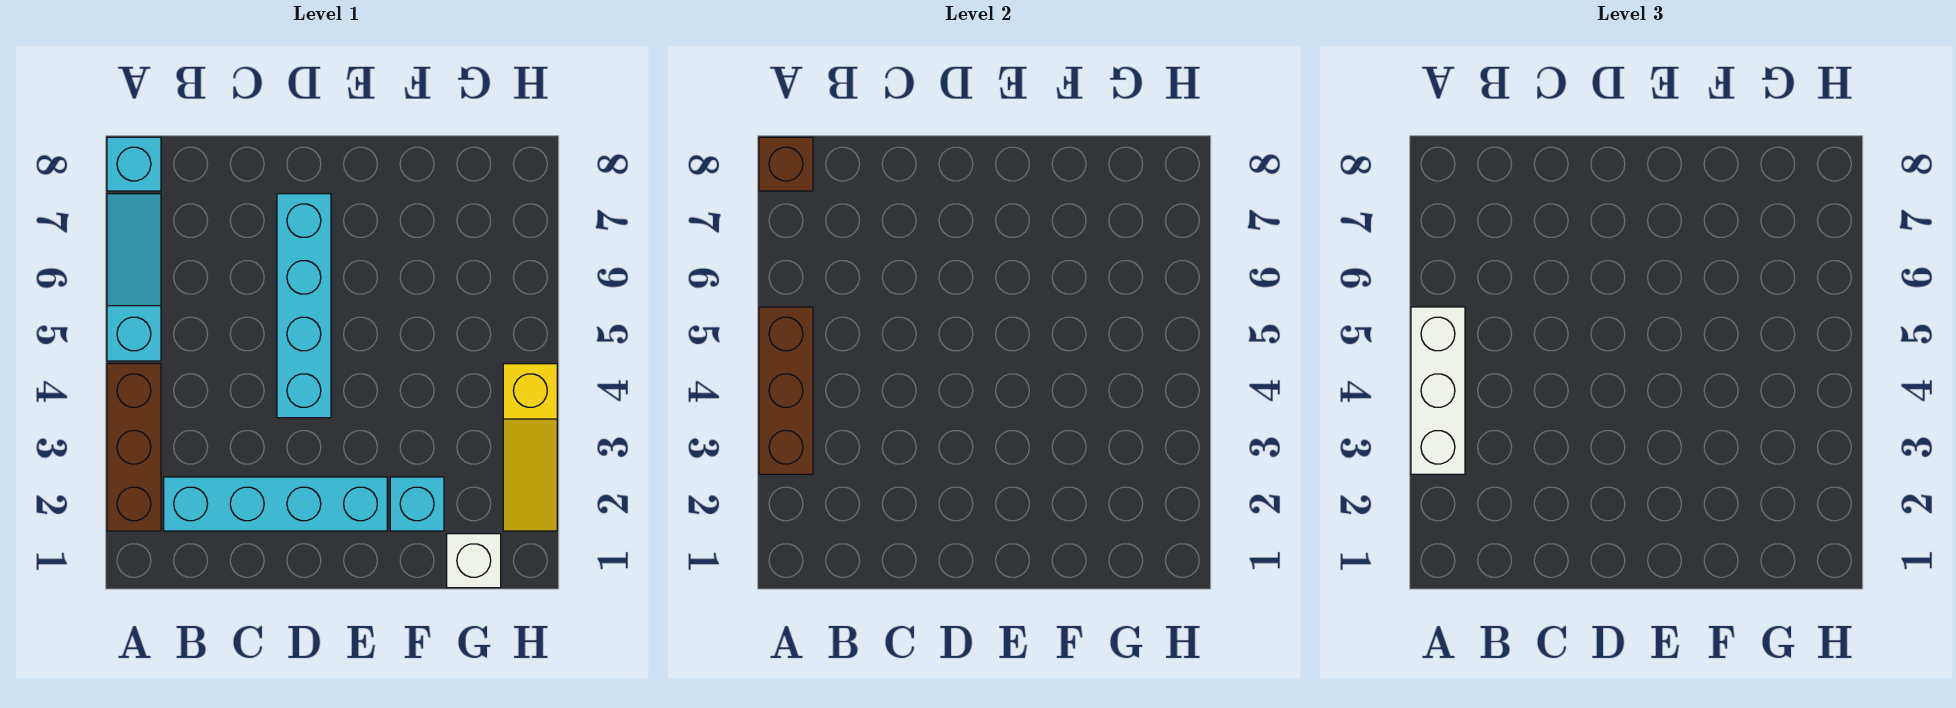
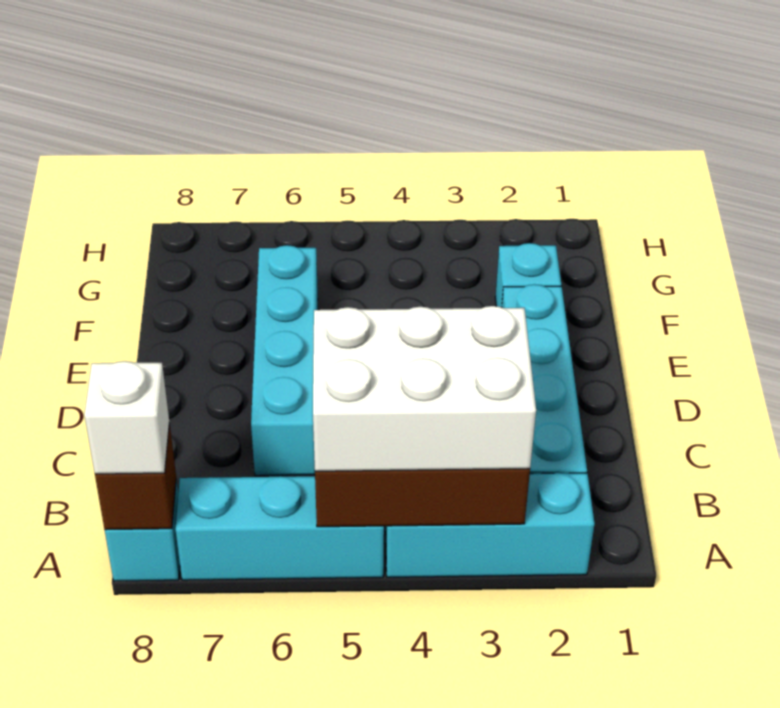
brown 1x3 brick [107,364,161,531] -> cyan 1x3 brick [385,473,595,577]
white 1x3 brick [1411,307,1465,474] -> white 2x3 brick [313,306,536,471]
cyan 1x3 slope [107,194,161,361] -> cyan 1x3 brick [175,476,384,580]
cyan 1x4 brick [277,194,331,418] -> cyan 1x4 brick turned to [251,245,318,476]
white 1x1 brick [447,534,501,588] -> white 1x1 brick moved to [84,361,169,474]
yellow 1x3 slope [503,364,557,531] -> none

